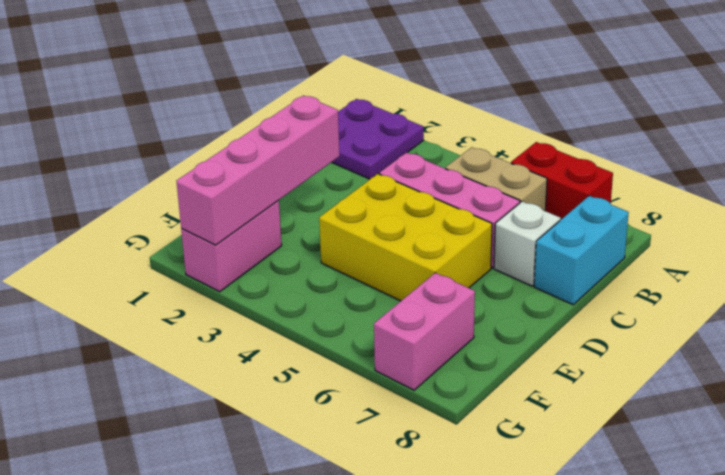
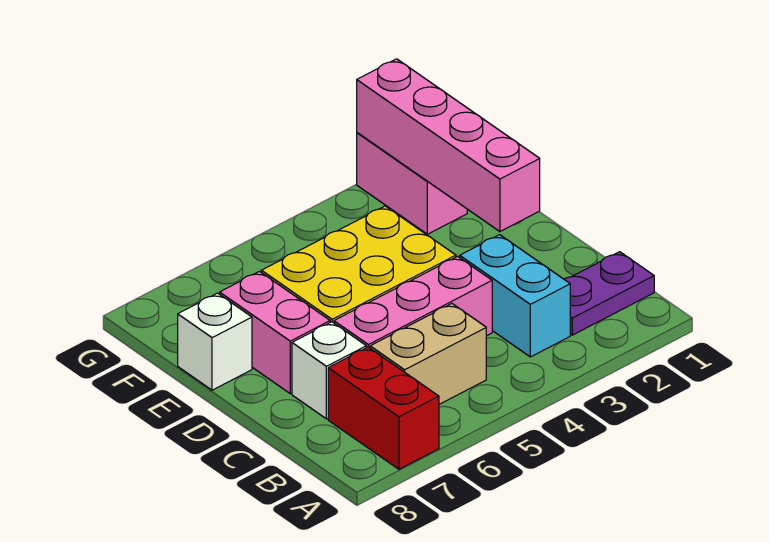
purple 2x2 plate [332,99,424,179] -> purple 1x2 plate [564,252,654,335]
red 1x2 brick [511,142,613,219] -> red 1x2 brick turned to [328,347,439,469]
cyan 1x2 brick [534,196,629,305] -> cyan 1x2 brick moved to [460,235,570,357]
none -> white 1x1 brick [178,293,252,390]
pink 1x2 brick [374,273,475,390] -> pink 1x2 brick moved to [220,271,330,394]

